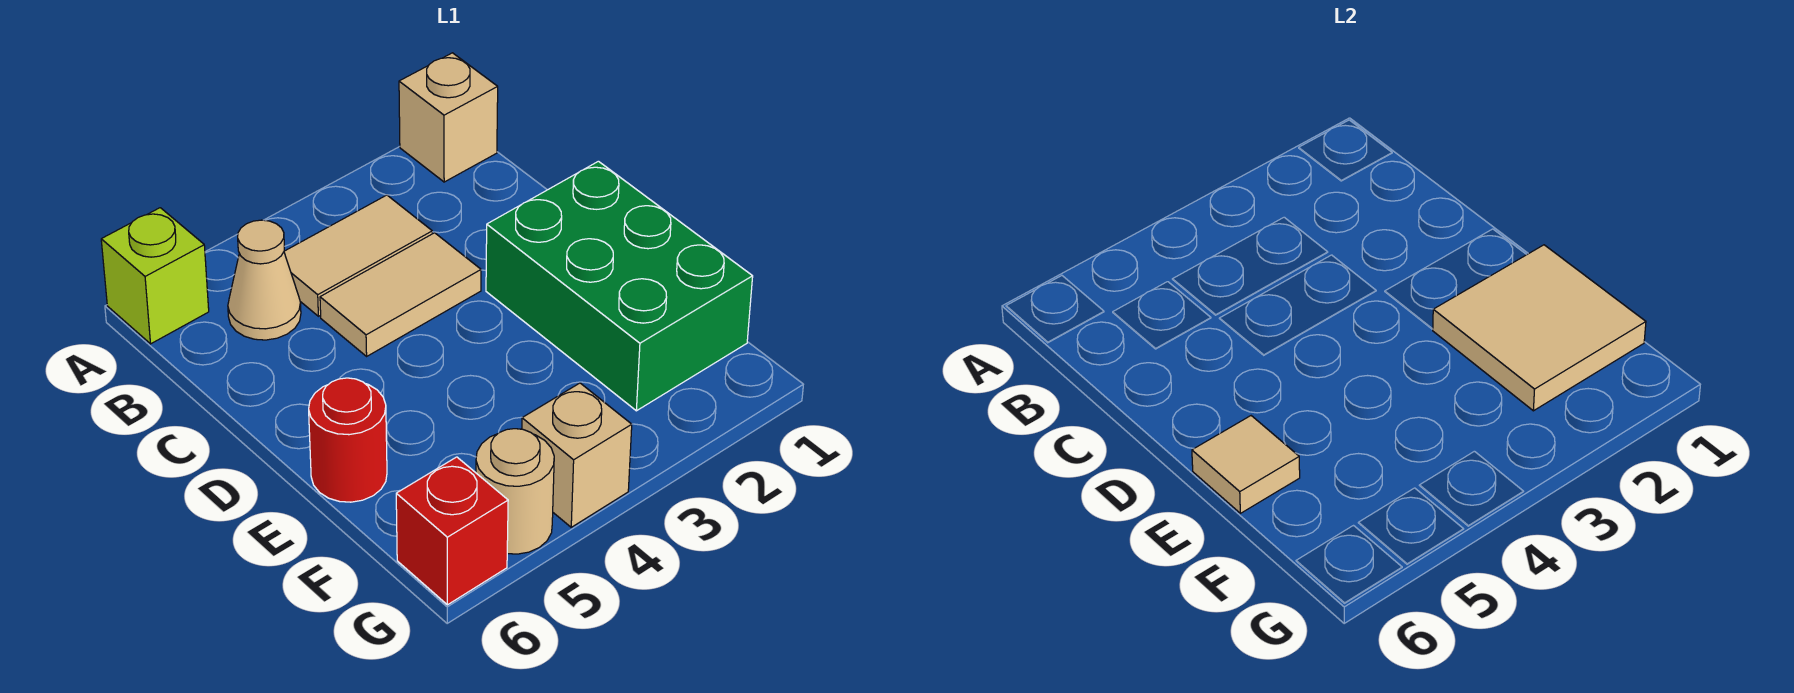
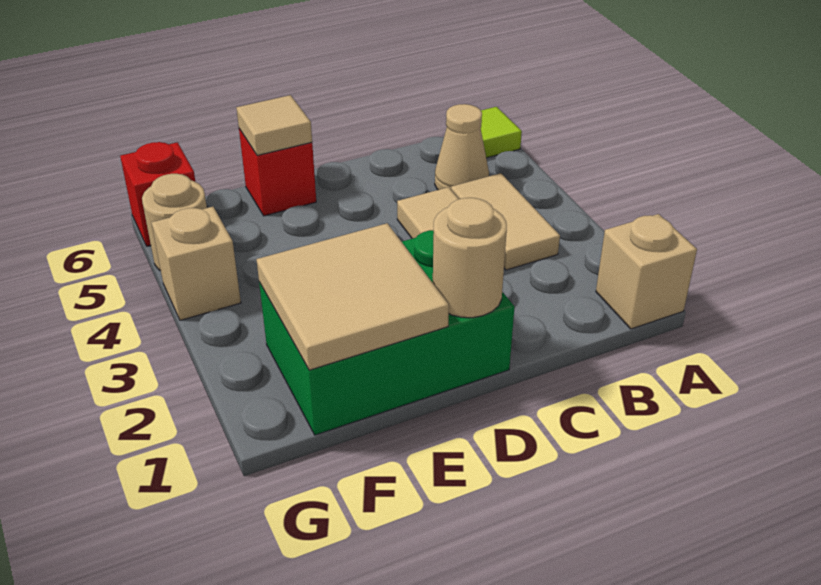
lime 1x1 brick [101,208,209,344] -> lime 1x1 tile [481,107,522,158]
none -> tan 1x1 round brick [433,198,507,318]
red 1x1 round brick [309,378,387,502] -> red 1x1 brick [239,129,316,216]

